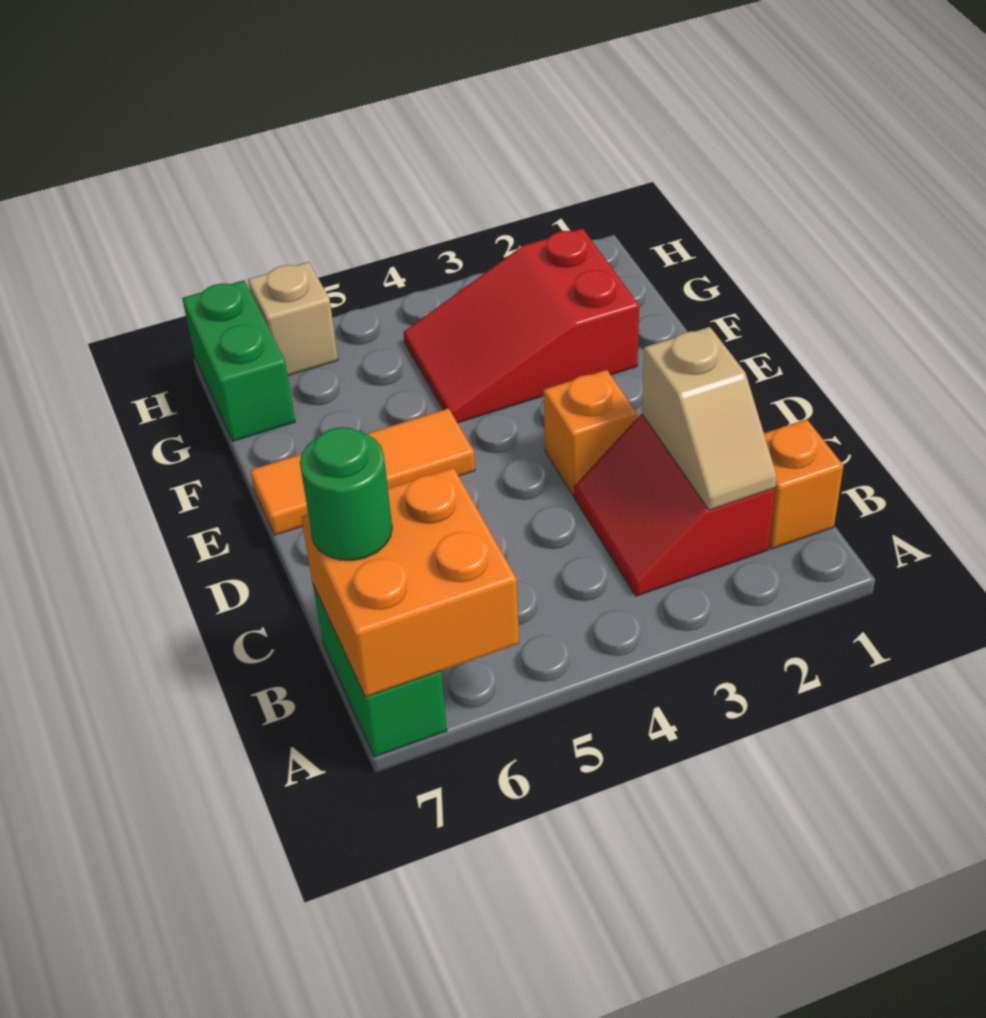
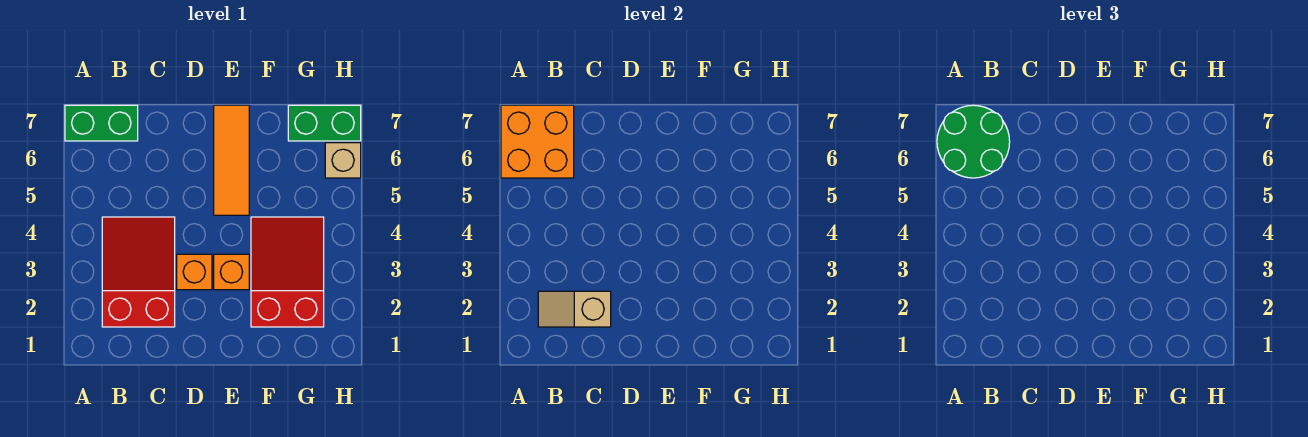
orange 1x1 brick [764,419,843,549] -> orange 1x1 brick moved to [214,254,249,290]
red 2x2 slope [574,414,775,596] -> red 2x3 slope [102,217,175,327]
green 1x1 round brick [300,427,392,560] -> green 2x2 round brick [937,105,1010,178]

